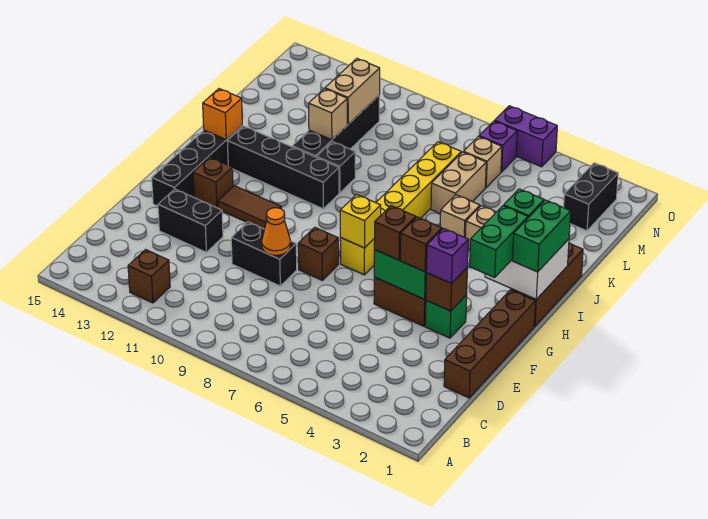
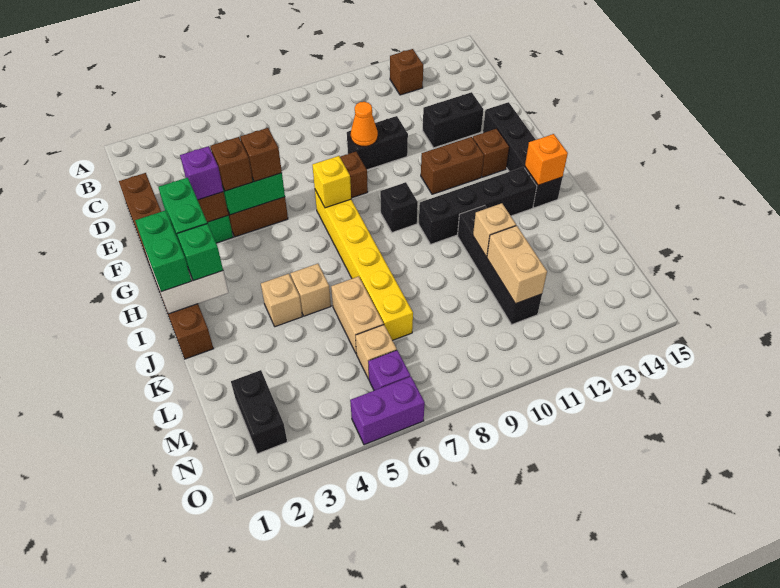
brown 1x2 tile [218,186,281,229] -> brown 1x2 brick [421,137,484,194]
black 1x1 brick [317,142,355,193] -> black 1x1 brick moved to [380,182,418,233]

